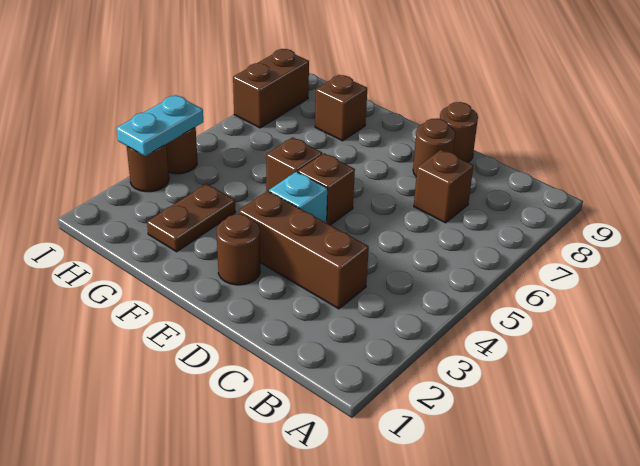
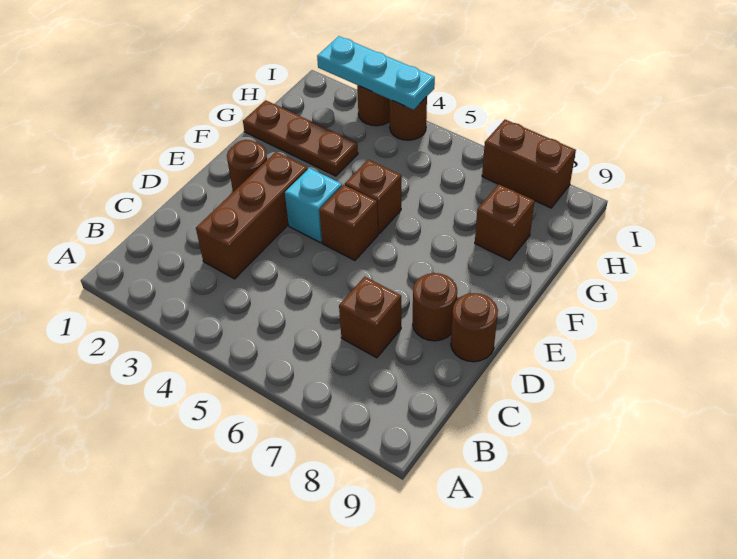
brown 1x2 plate [147,184,236,252] -> brown 1x3 plate [243,100,358,176]
cyan 1x2 plate [116,95,203,156] -> cyan 1x3 plate [317,36,435,110]

